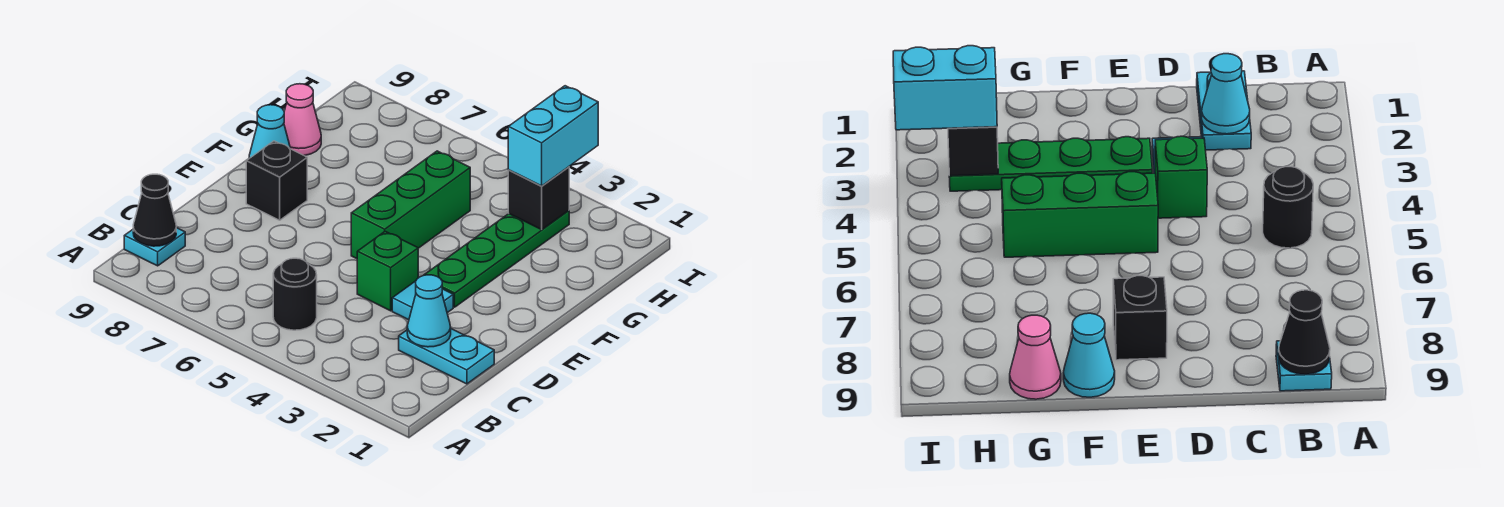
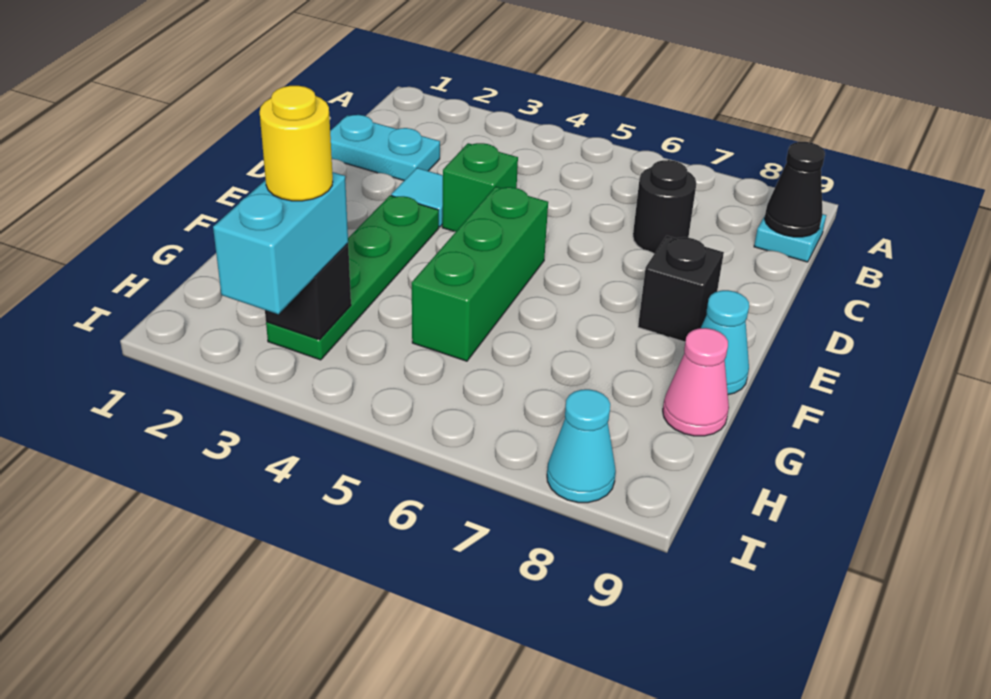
black 1x1 round brick [273,258,317,330] -> black 1x1 round brick moved to [633,160,696,254]
cyan 1x1 cone [407,275,451,347] -> cyan 1x1 cone moved to [547,389,616,503]
none -> yellow 1x1 round brick [260,86,333,201]

